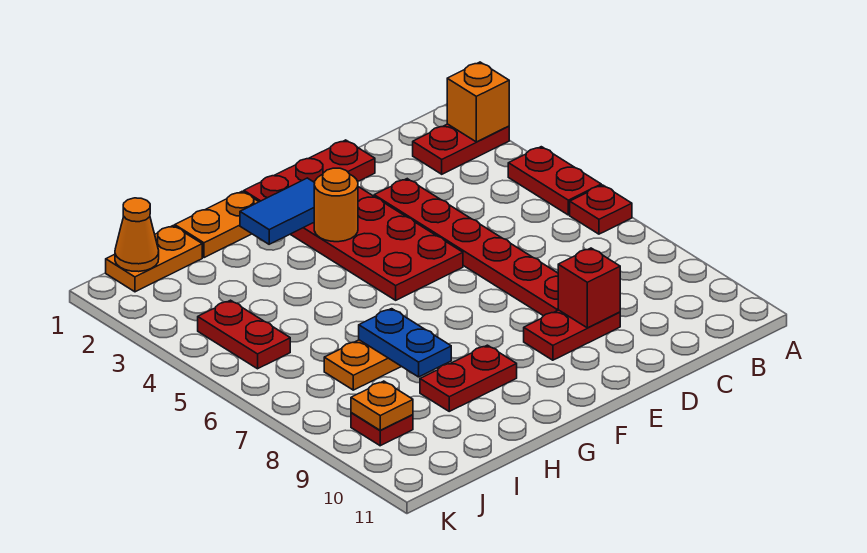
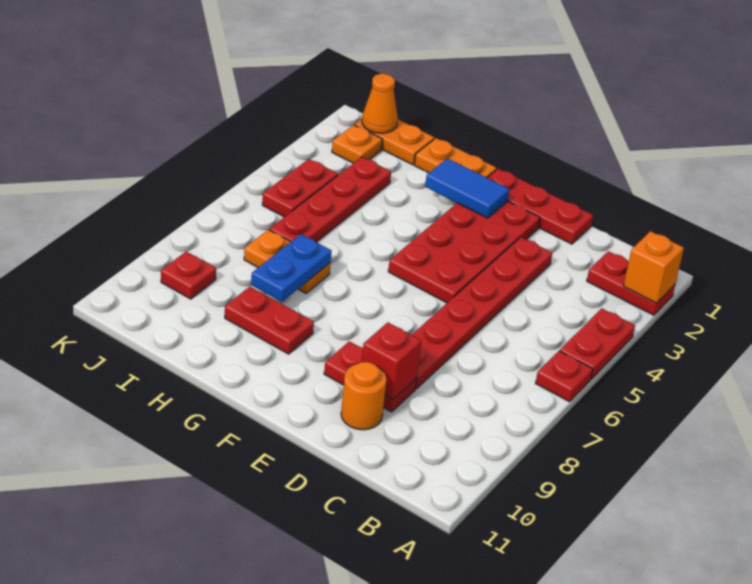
orange 1x1 round brick [314,168,358,242] -> orange 1x1 round brick moved to [341,362,386,430]
none -> red 1x4 plate [269,157,391,242]
orange 1x1 plate [351,381,413,430] -> orange 1x1 plate moved to [332,125,382,163]

